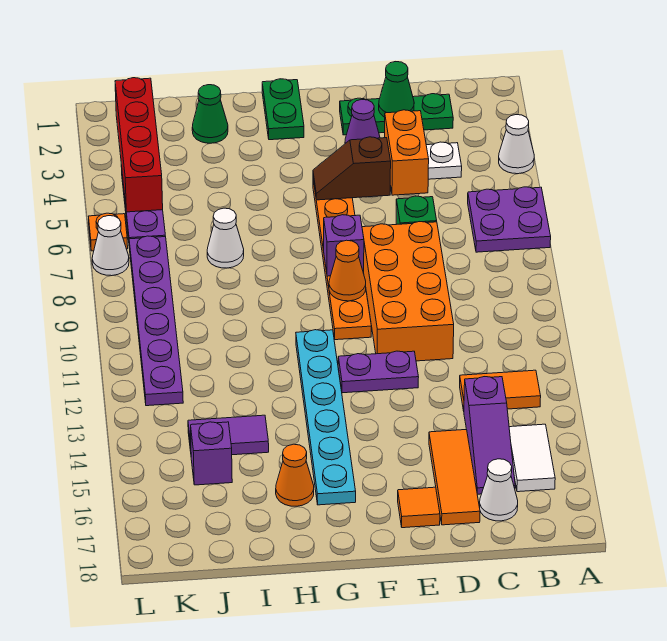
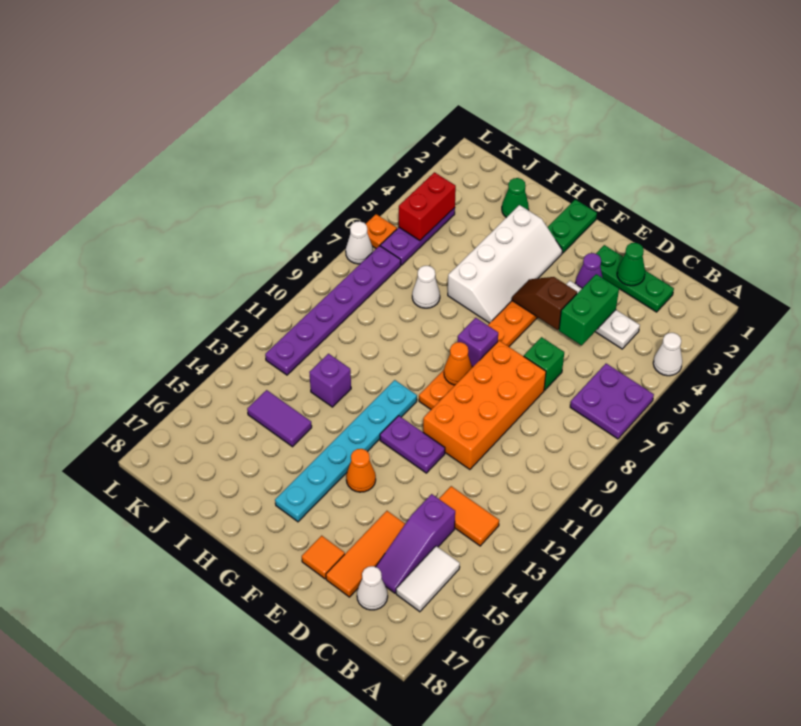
orange 1x2 brick [385,110,429,195] -> green 1x2 brick [559,274,619,345]
none -> white 2x4 slope [448,205,562,323]
orange 1x1 cone [276,444,314,506] -> orange 1x1 cone moved to [346,449,376,492]
purple 1x1 brick [191,422,232,485] -> purple 1x1 brick moved to [309,354,351,407]
red 1x4 brick [115,78,163,212] -> red 1x2 brick [399,172,456,241]

